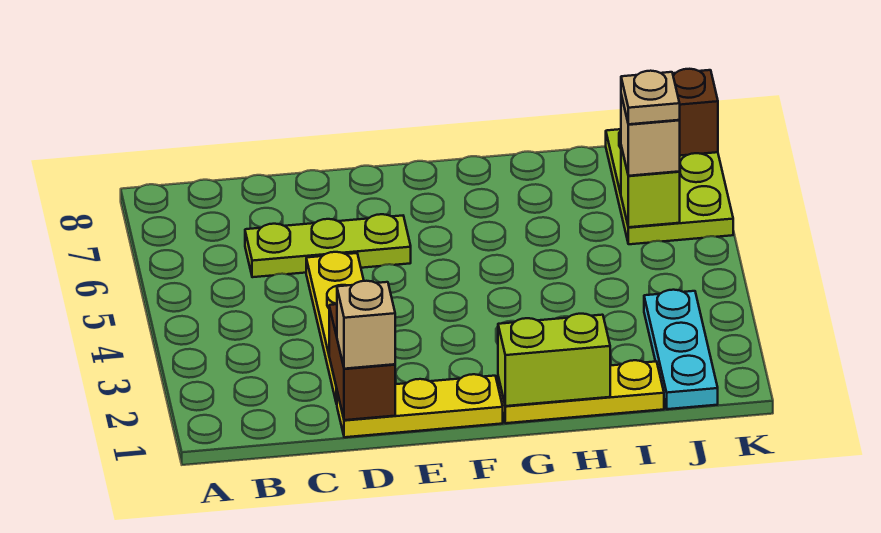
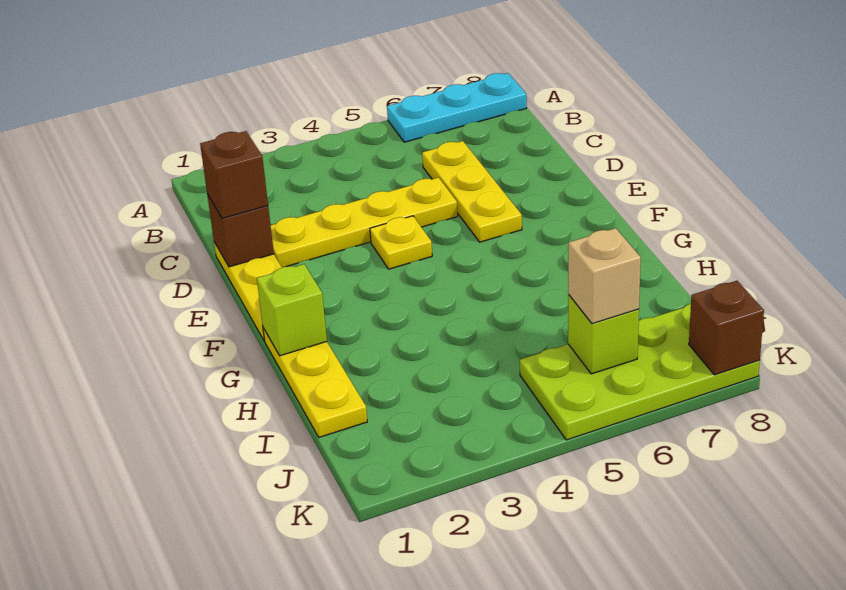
lime 1x3 plate [245,214,411,277] -> yellow 1x3 plate [422,141,522,242]
brown 1x2 brick [329,304,395,420] -> brown 1x1 brick [207,194,274,267]
tan 1x1 brick [337,281,395,369] -> brown 1x1 brick [200,131,268,219]
none -> yellow 1x1 plate [370,216,432,269]
lime 1x2 brick [498,314,610,406] -> lime 1x1 brick [257,264,327,356]
cyan 1x3 plate [644,290,718,409] -> cyan 1x3 plate moved to [387,73,527,142]
lime 2x3 plate [606,129,733,244] -> lime 2x4 plate [520,304,760,440]
tan 1x1 plate [621,71,680,124] -> none

